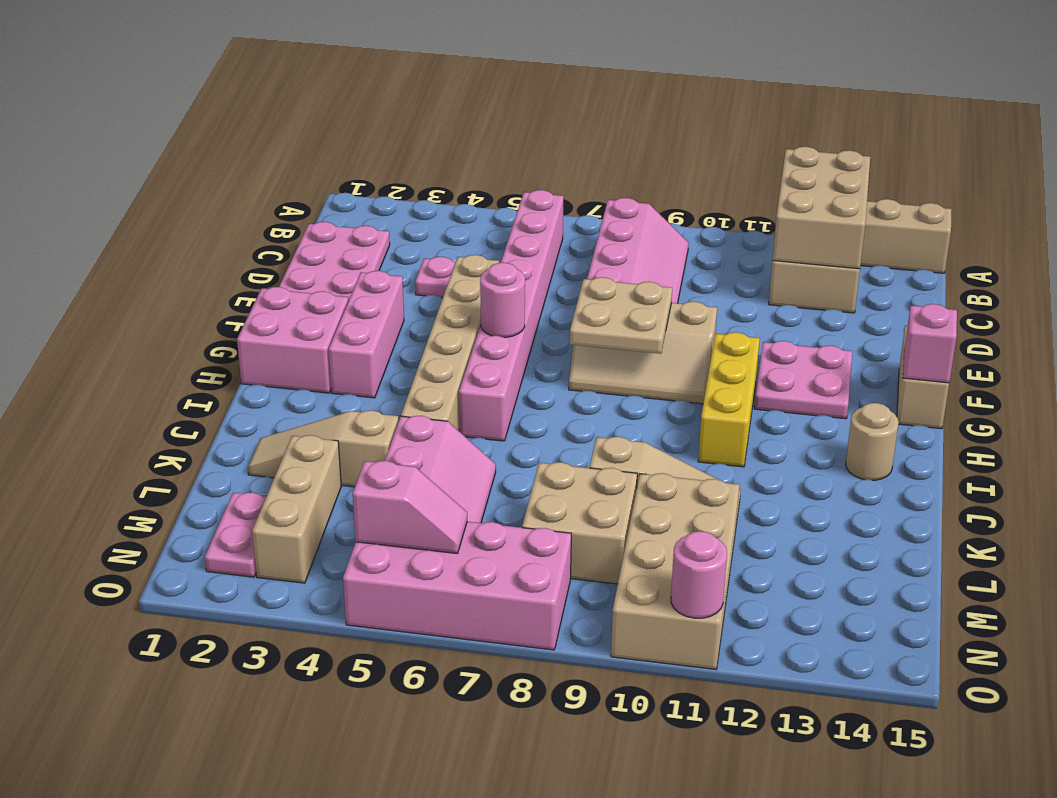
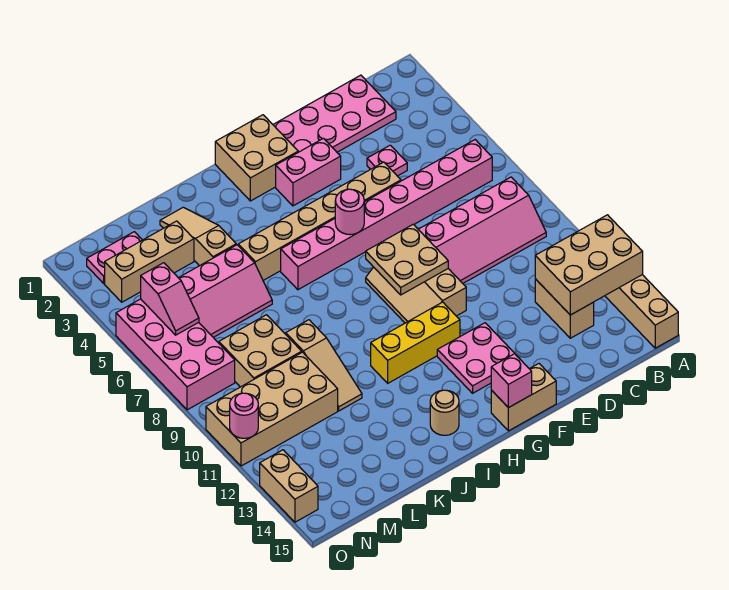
pink 1x3 brick [329,271,404,398] -> pink 1x2 brick [276,138,341,206]
pink 2x2 brick [237,287,348,393] -> tan 2x2 brick [215,115,298,201]
none -> tan 1x2 brick [260,450,318,522]

